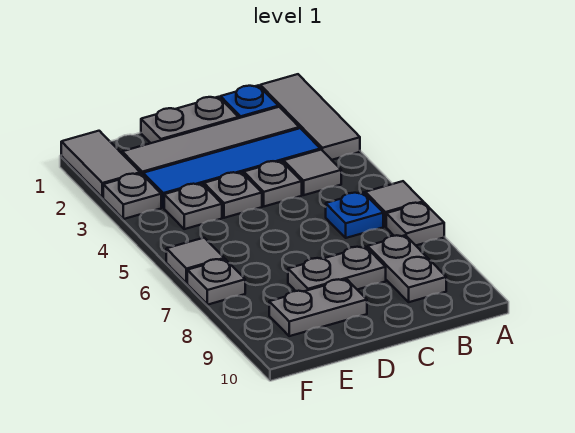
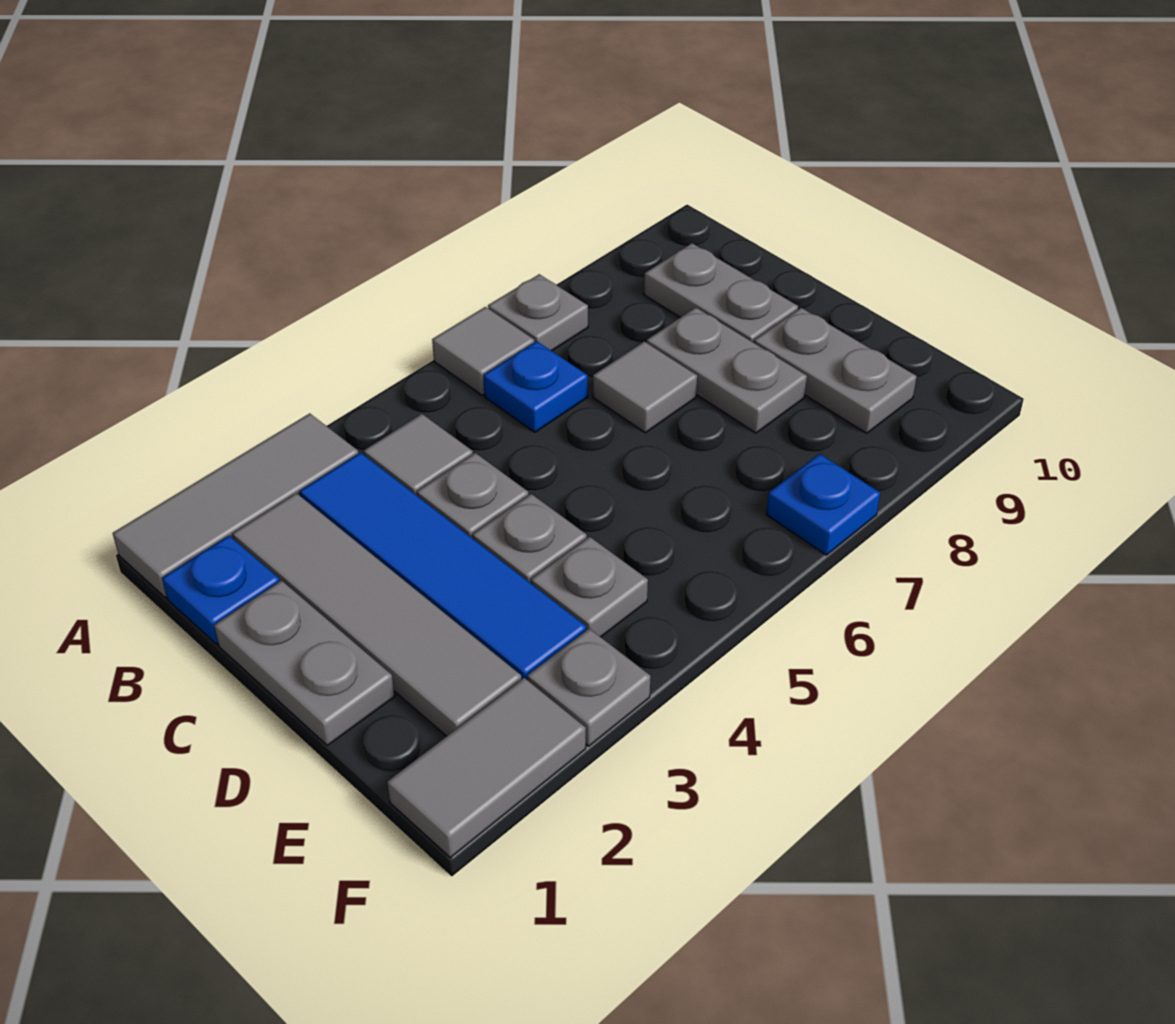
grey 1x2 plate [368,235,446,302] -> grey 1x2 plate turned to [644,243,798,343]
grey 1x1 tile [166,238,224,283] -> grey 1x1 tile moved to [593,342,697,433]
grey 1x1 plate [187,259,245,305] -> blue 1x1 plate [766,454,880,555]

